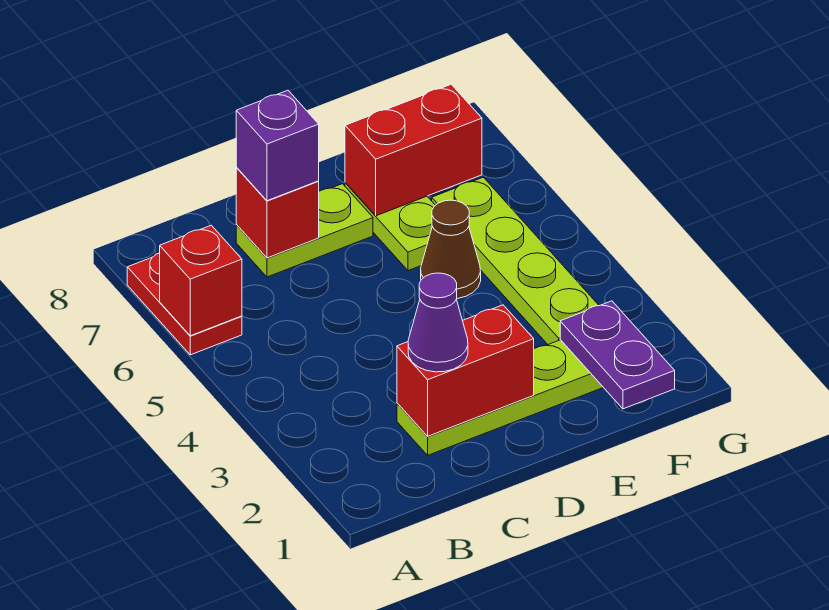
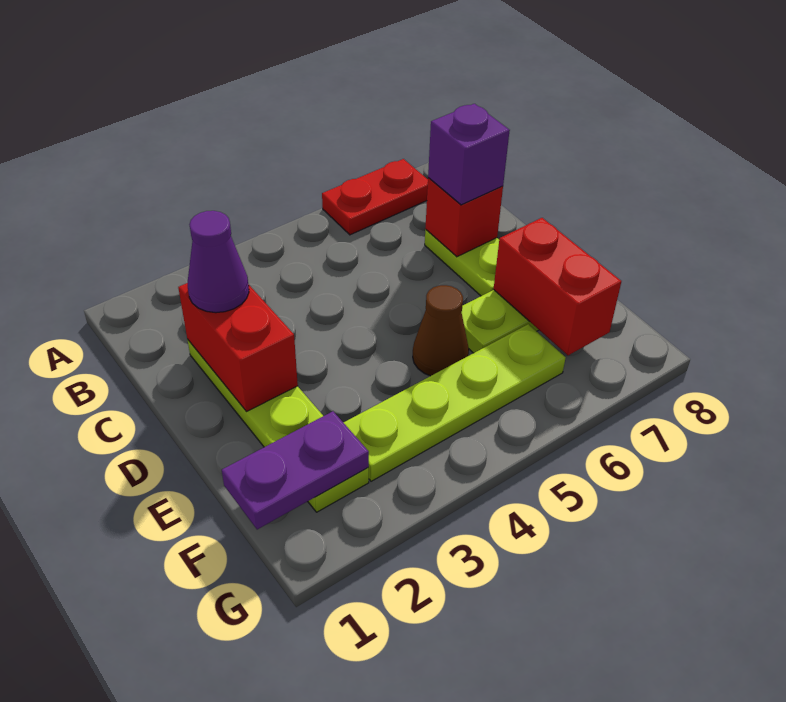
red 1x1 brick [160,225,242,336] -> none

